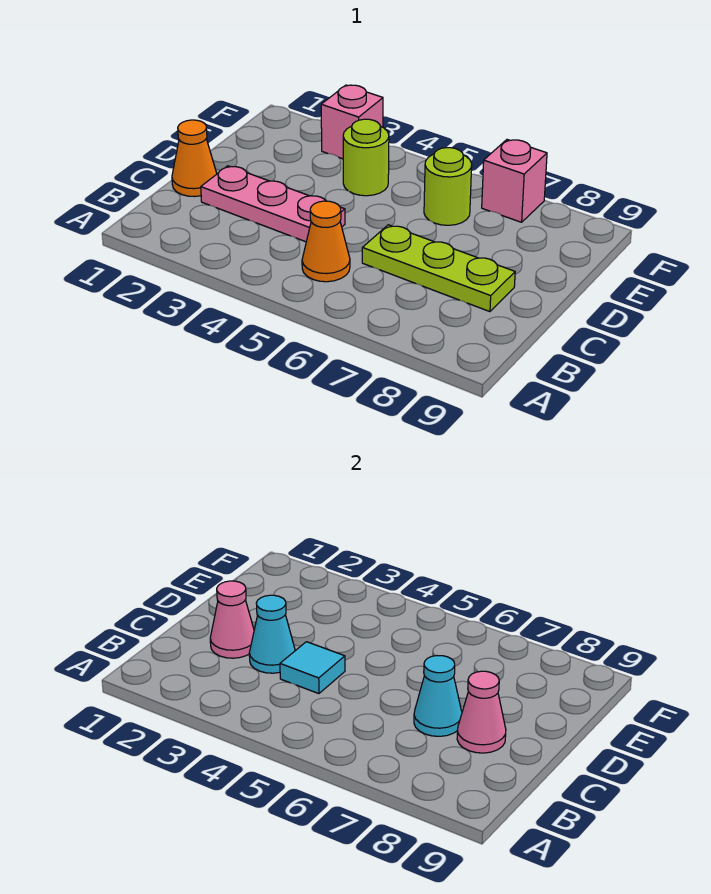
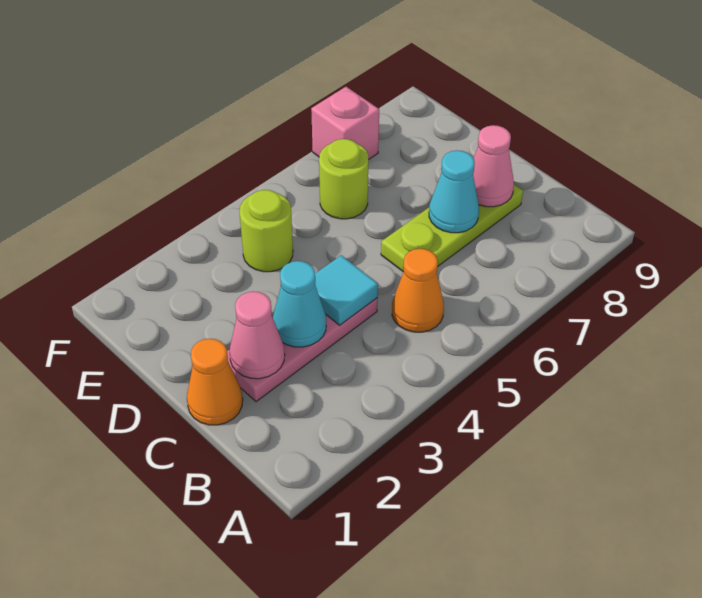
pink 1x1 brick [321,85,383,159] -> none

